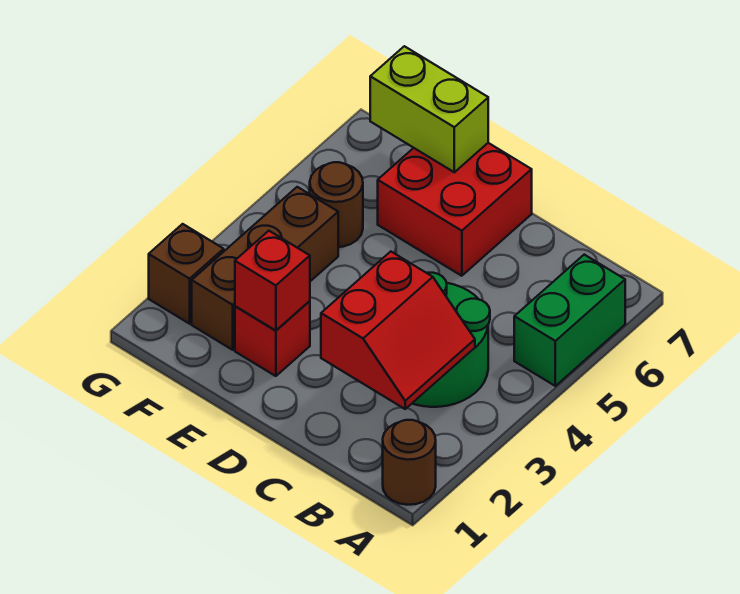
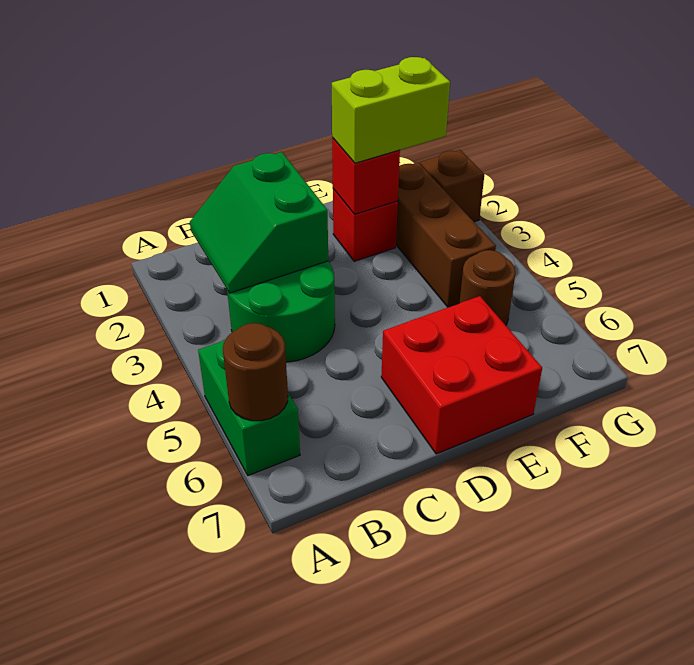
brown 1x1 round brick [383,420,436,505] -> brown 1x1 round brick moved to [223,323,288,421]
red 2x2 slope [321,252,475,409] -> green 2x2 slope [190,152,328,293]
lime 1x2 brick [370,46,488,172] -> lime 1x2 brick moved to [332,57,450,163]

